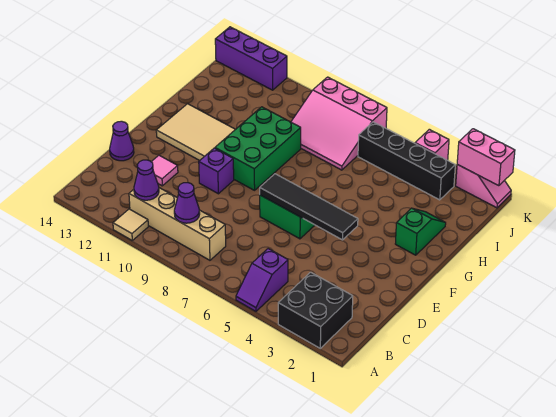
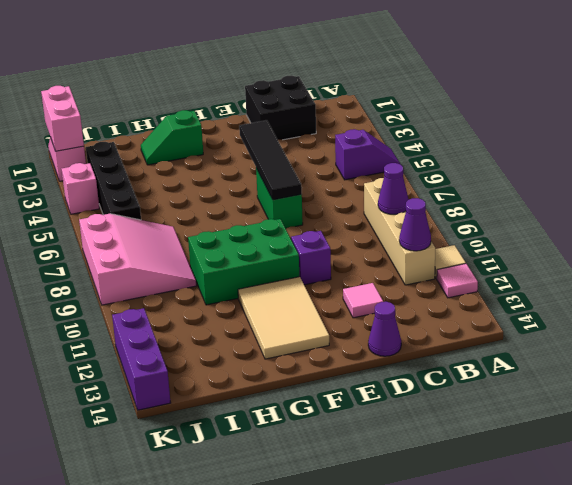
black 2x2 brick [278,272,353,348] -> black 2x2 brick moved to [245,76,316,140]
none -> pink 1x1 tile [436,264,478,298]

